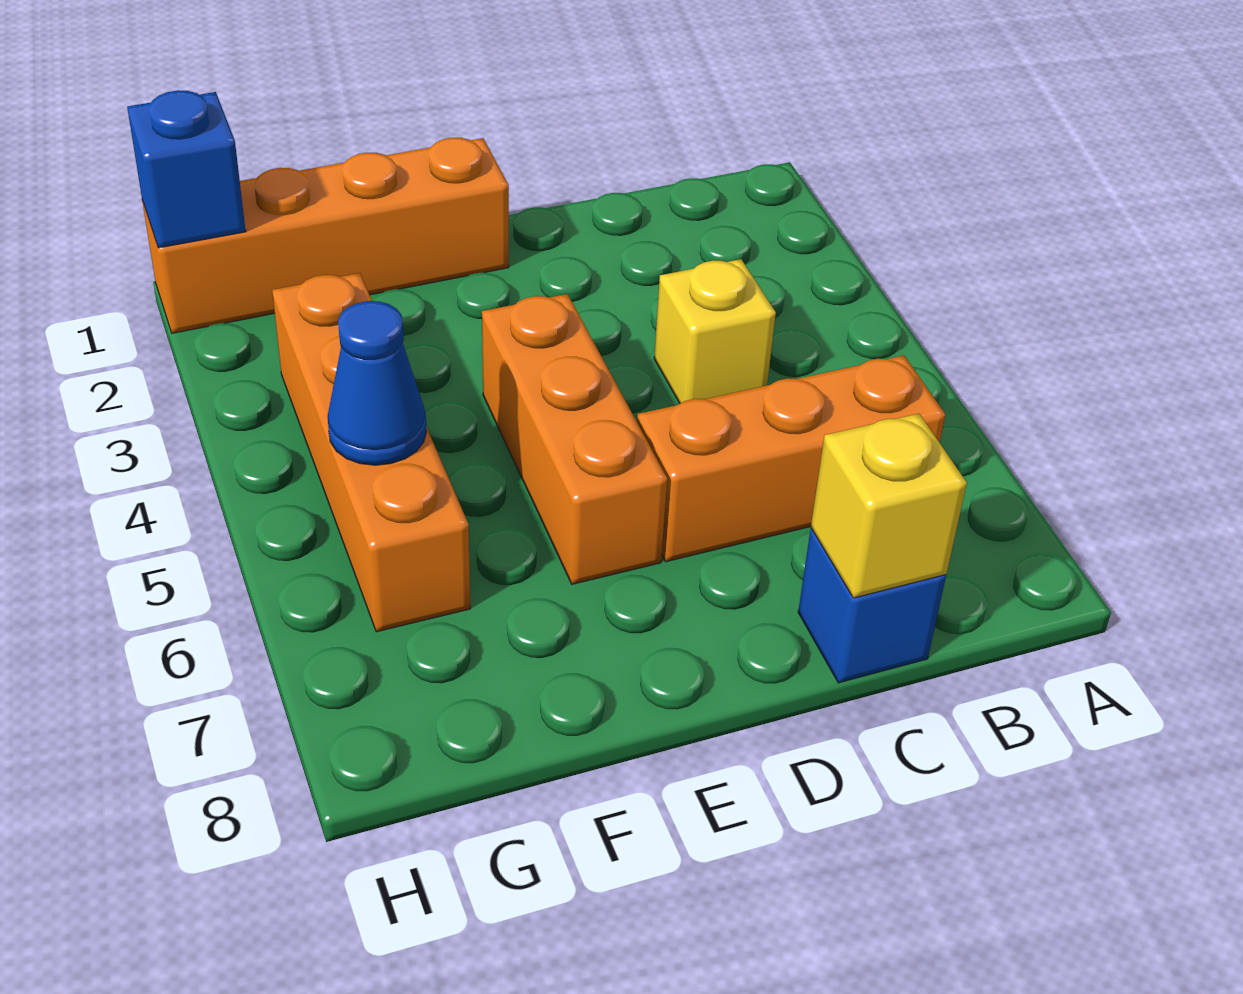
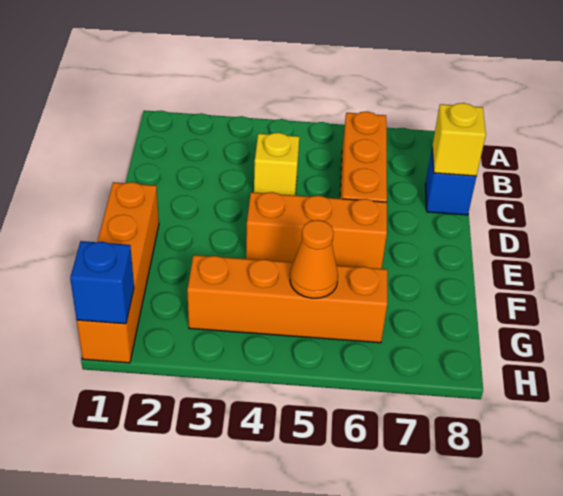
blue 1x1 cone [327,301,426,465] -> orange 1x1 cone [290,220,338,298]

